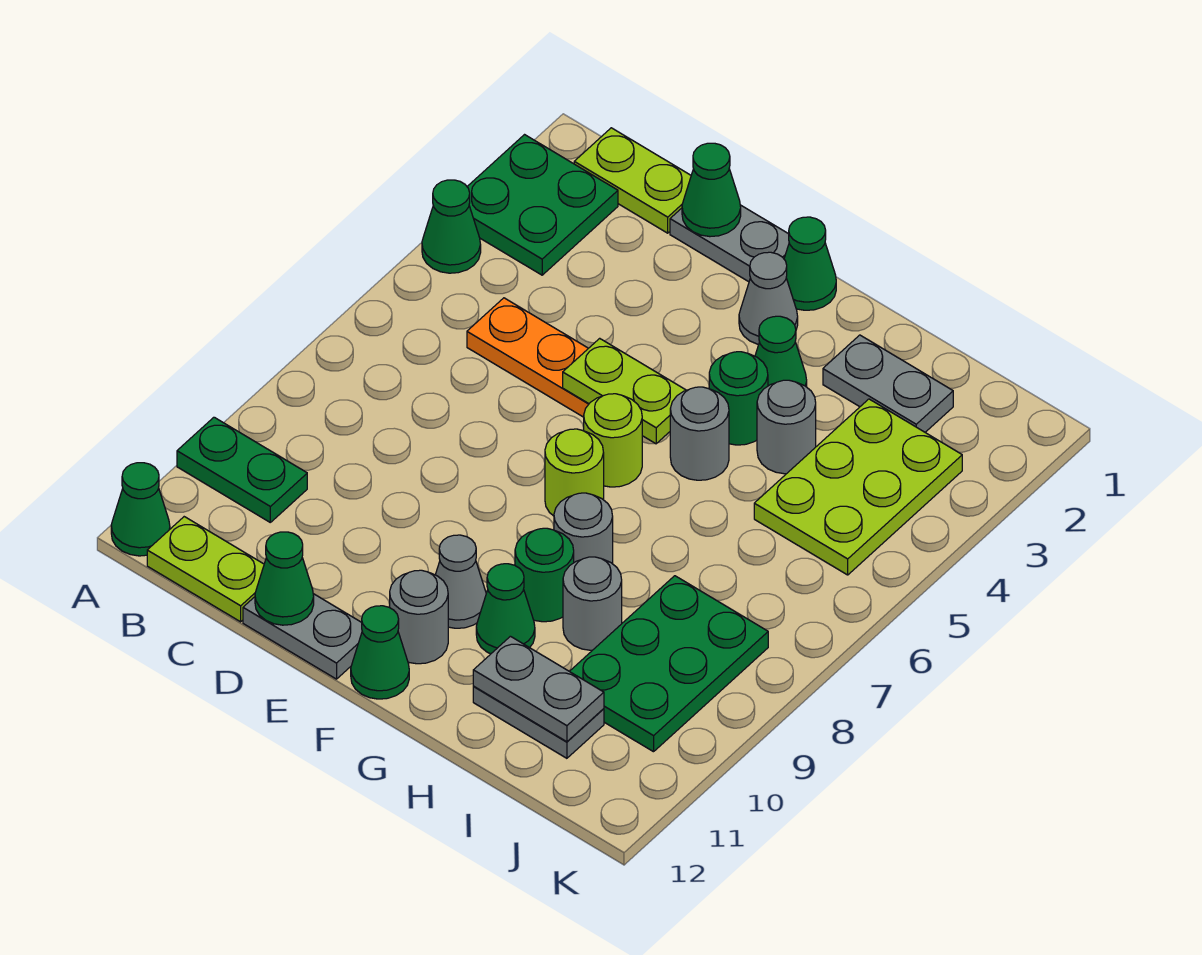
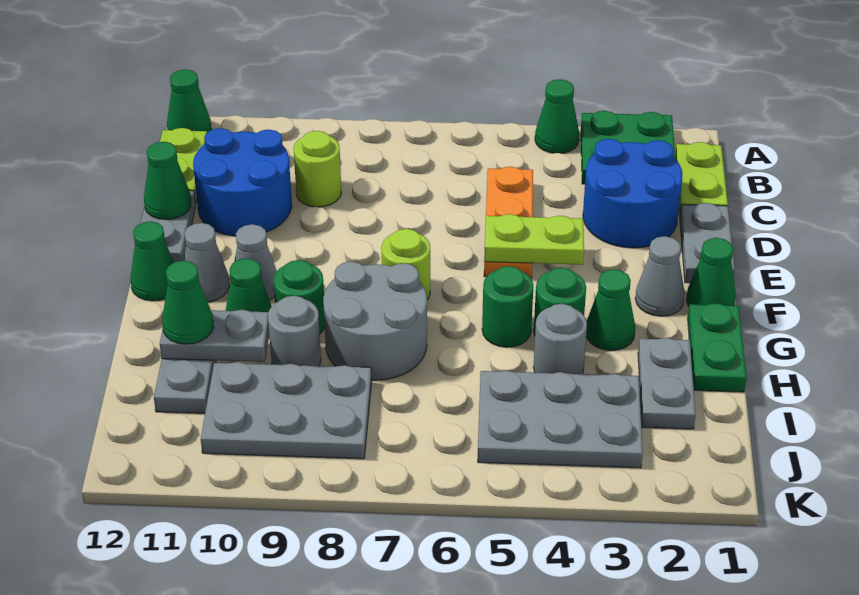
green 1x2 plate [177,417,307,522] -> green 1x2 plate moved to [688,303,746,392]
none -> blue 2x2 round brick [583,139,683,248]
none -> blue 2x2 round brick [193,128,292,236]
green 1x1 cone [682,143,741,237] -> green 1x1 cone moved to [162,261,213,344]
lime 1x2 plate [563,338,686,444] -> lime 1x2 plate turned to [484,214,584,265]
lime 1x1 round brick [584,394,642,487] -> lime 1x1 round brick moved to [294,131,341,207]
grey 1x1 round brick [390,570,448,664] -> grey 1x1 cone [184,223,229,302]
grey 1x1 round brick [670,387,729,480] -> green 1x1 round brick [482,266,533,347]
grey 1x1 round brick [554,493,613,564] -> grey 2x2 round brick [323,262,427,380]
grey 1x2 plate [473,636,604,742] -> grey 1x2 plate turned to [160,310,269,362]
lime 2x3 plate [754,399,962,575] -> grey 2x3 plate [478,370,643,468]
green 2x3 plate [570,576,768,752] -> grey 2x3 plate [201,362,372,459]

